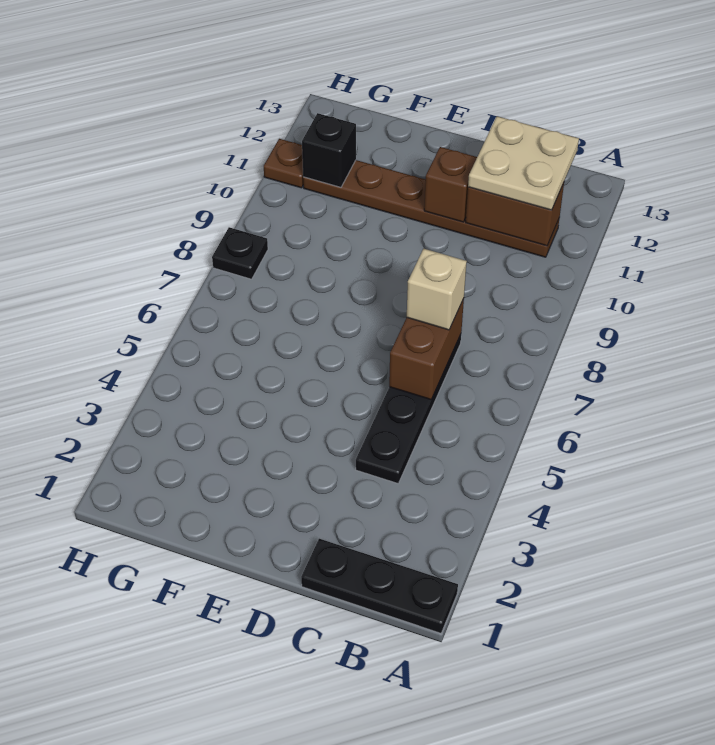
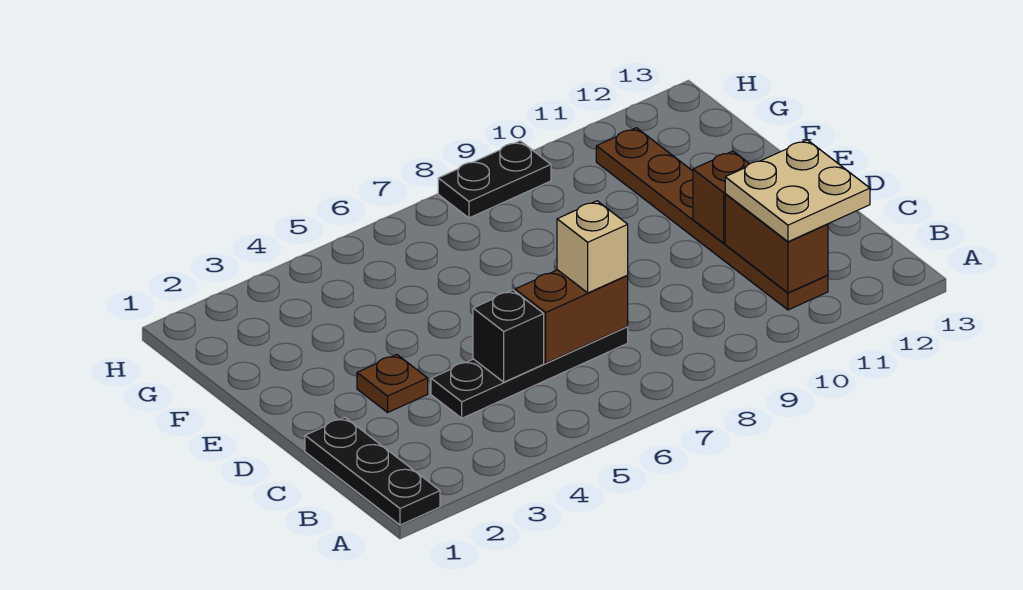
black 1x1 brick [302,113,356,187] -> black 1x1 brick moved to [473,290,544,382]
black 1x1 plate [212,227,268,279] -> black 1x2 plate [438,141,551,218]
brown 1x1 plate [264,139,303,188] -> brown 1x1 plate moved to [357,355,428,412]

